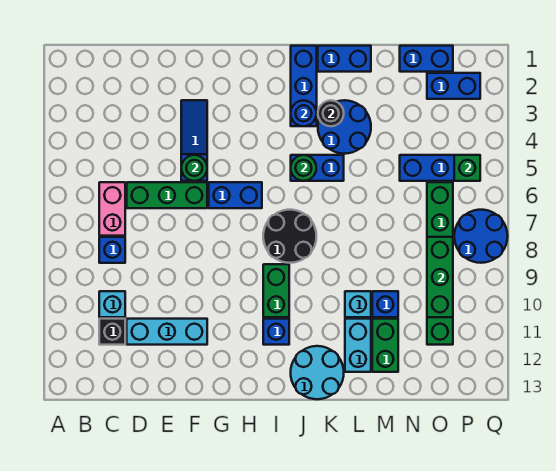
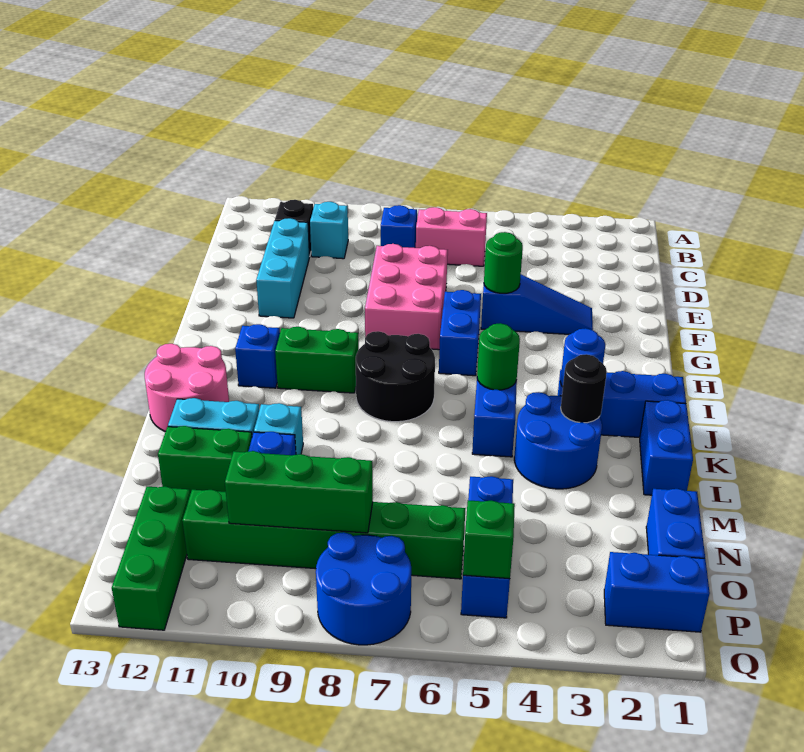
green 1x3 brick [127,182,207,208] -> green 1x3 brick moved to [112,486,190,630]
none -> pink 2x3 brick [365,244,448,350]
cyan 2x2 round brick [291,346,344,399] -> pink 2x2 round brick [145,344,229,432]
blue 1x2 brick [427,73,480,99] -> blue 1x2 brick turned to [604,552,710,632]

